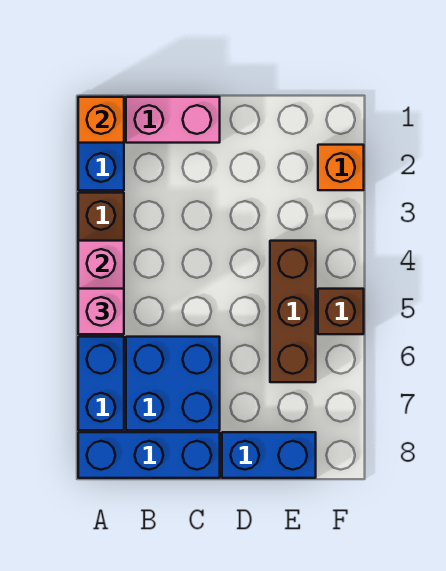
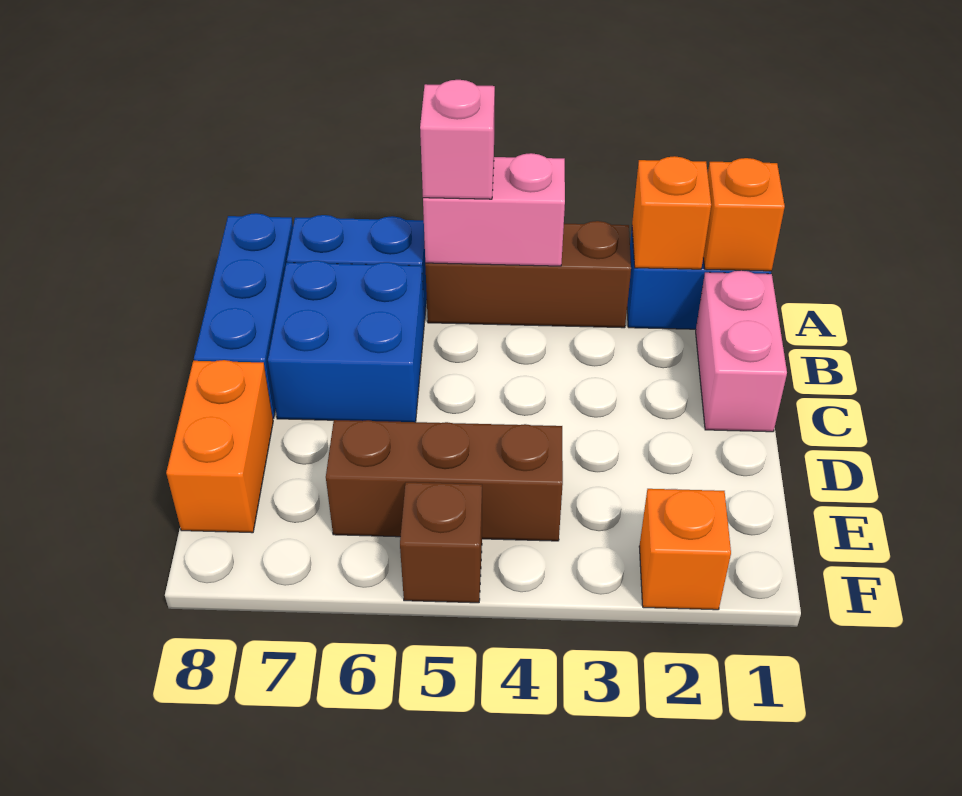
none -> orange 1x1 brick [632,156,711,269]
blue 1x2 brick [222,432,316,478] -> orange 1x2 brick [166,360,273,533]

